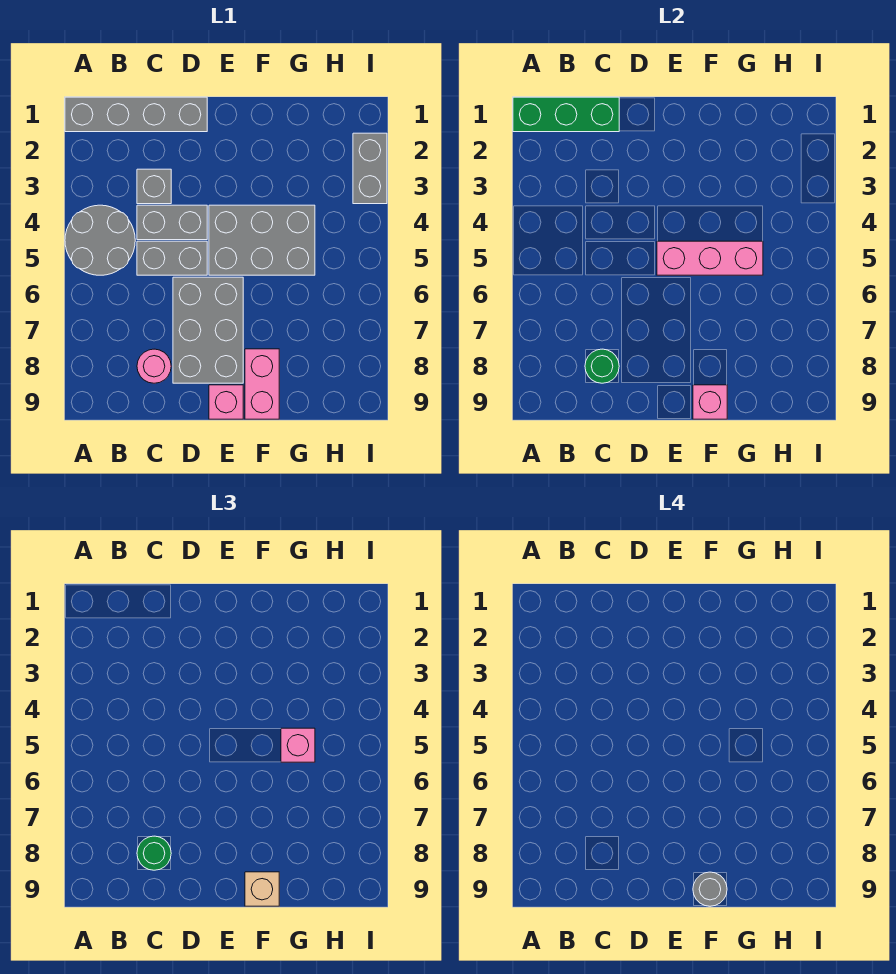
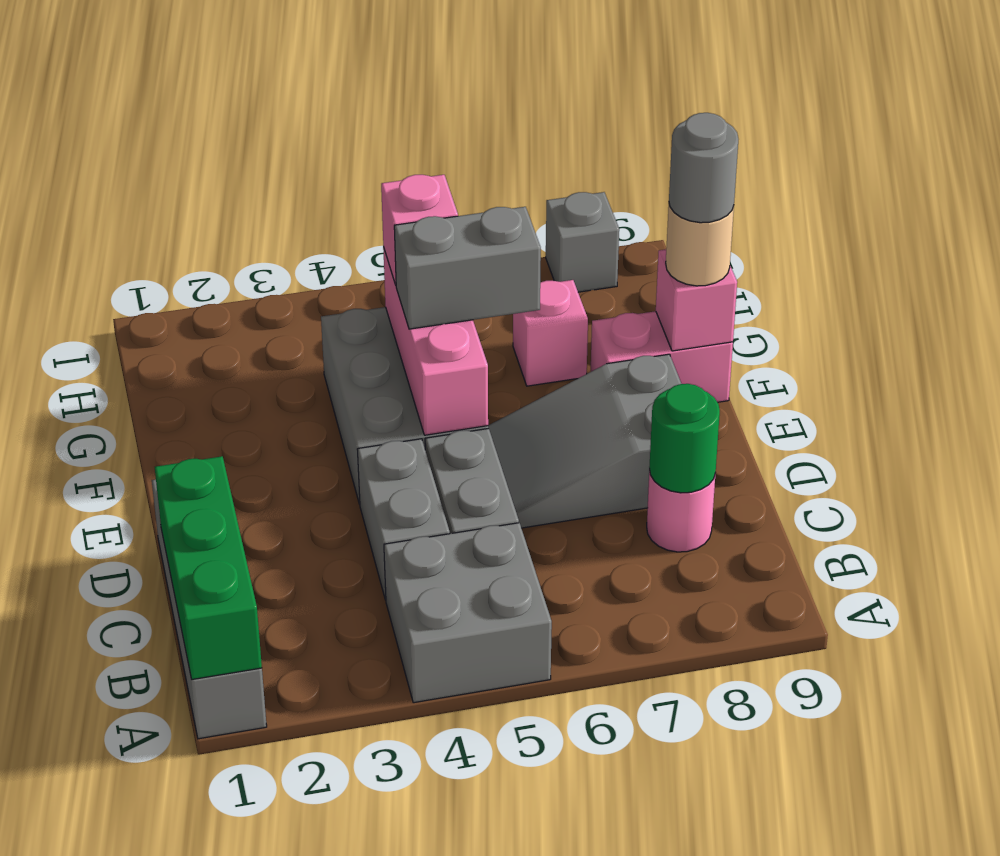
grey 2x2 round brick [65,205,135,275] -> grey 2x2 brick [384,523,552,703]
grey 1x1 brick [137,169,171,204] -> grey 1x1 brick moved to [546,192,619,292]
green 1x1 round brick [137,836,171,870] -> none
grey 2x3 brick [173,277,243,383] -> grey 2x3 slope [488,354,681,528]
pink 1x1 brick [209,385,243,419] -> pink 1x1 brick moved to [513,280,588,386]
tan 1x1 brick [245,872,279,906] -> tan 1x1 round brick [666,204,734,286]
grey 1x2 brick [353,133,387,204] -> grey 1x2 brick moved to [394,207,541,329]

